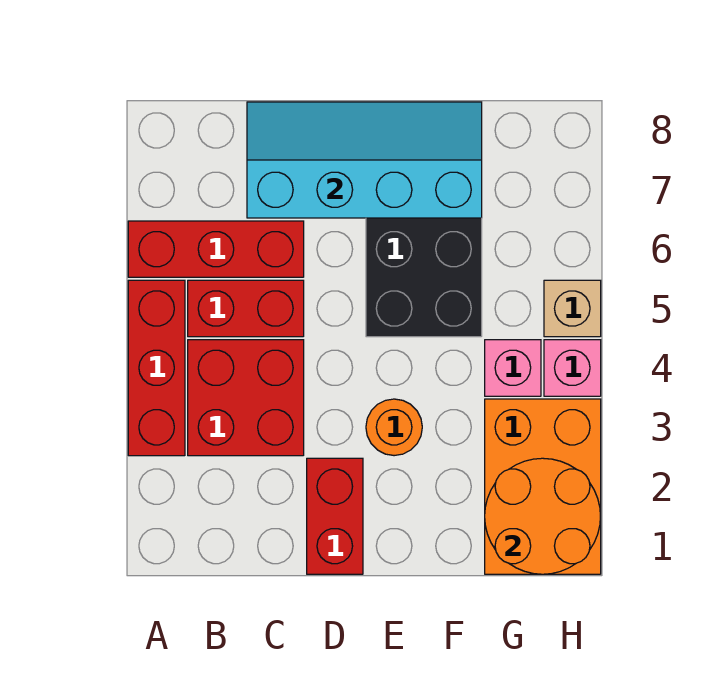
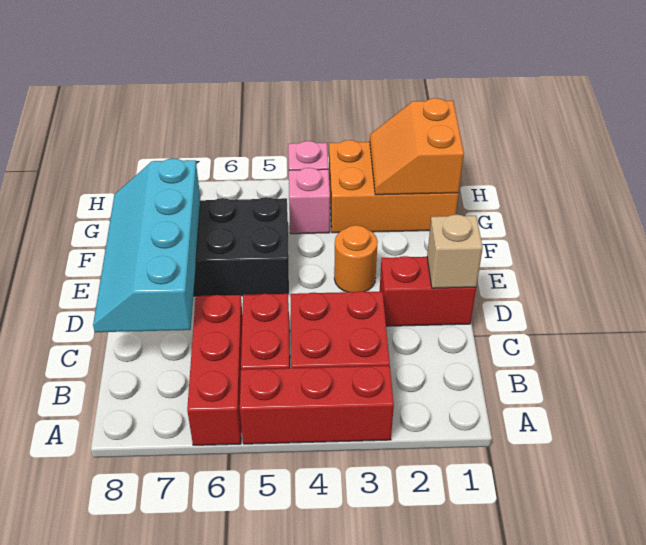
orange 2x2 round brick [485,458,601,574] -> orange 2x2 slope [370,98,464,195]
tan 1x1 brick [544,280,601,337] -> tan 1x1 brick moved to [427,215,483,288]

